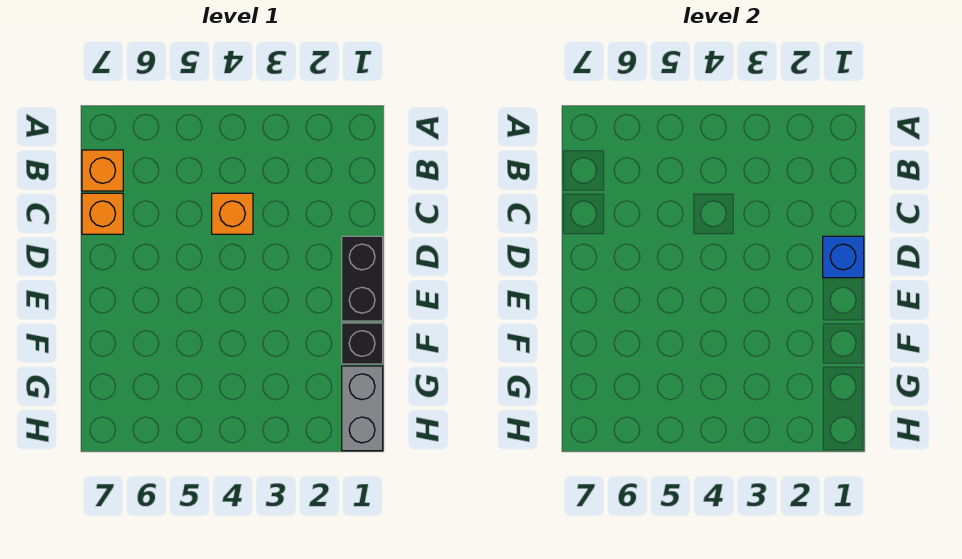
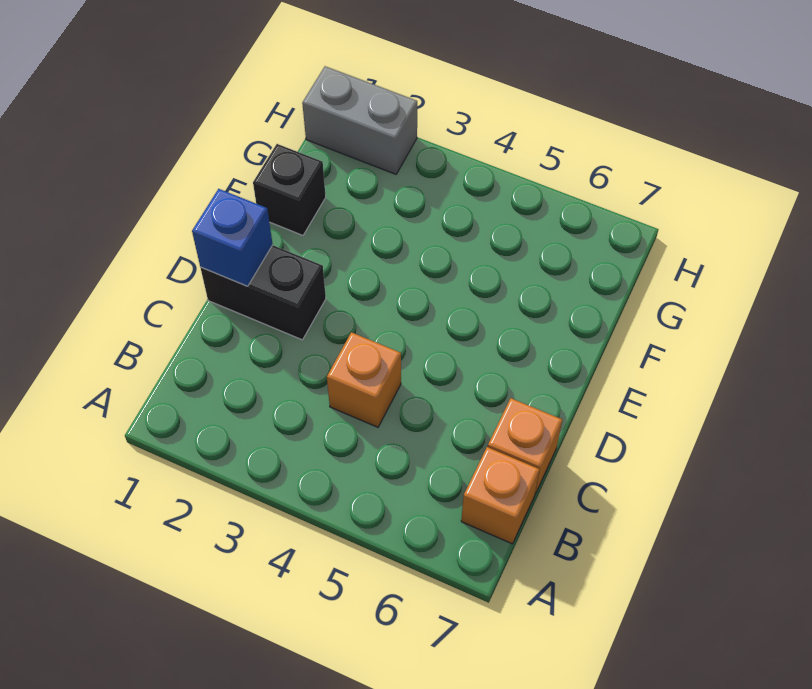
black 1x2 brick [342,236,383,321] -> black 1x2 brick turned to [200,245,326,340]
grey 1x2 brick [342,366,383,451] -> grey 1x2 brick turned to [302,66,417,174]

